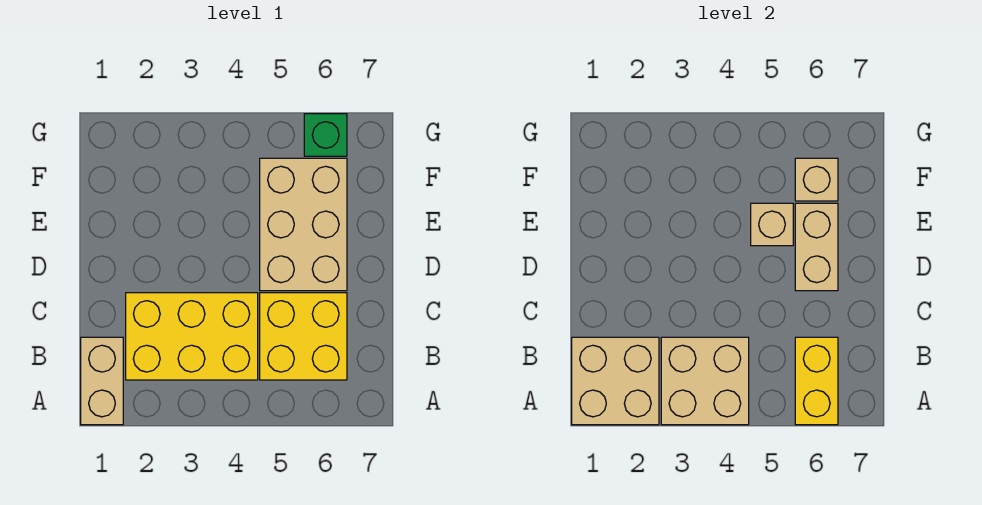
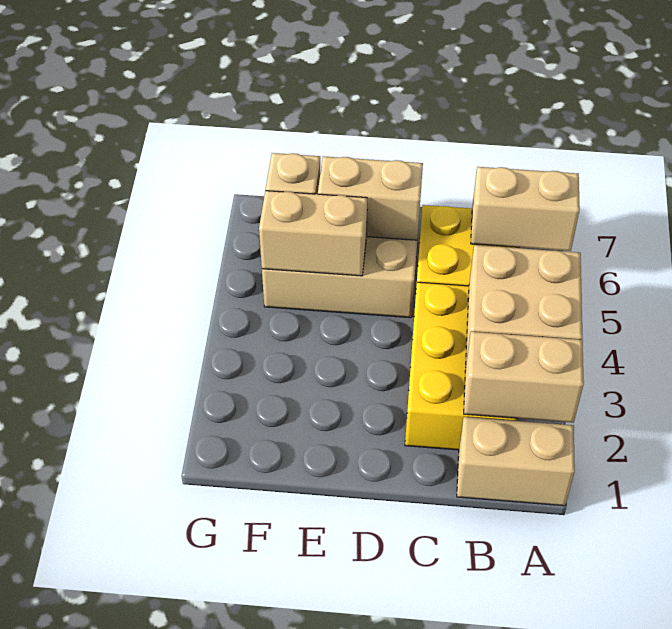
tan 2x2 brick [572,337,659,425] -> tan 1x2 brick [464,332,584,423]
yellow 1x2 brick [795,337,838,425] -> tan 1x2 brick [471,167,580,251]
tan 1x1 brick [751,203,793,246] -> tan 1x2 brick [259,191,367,276]
green 1x1 brick [304,114,347,156] -> none

